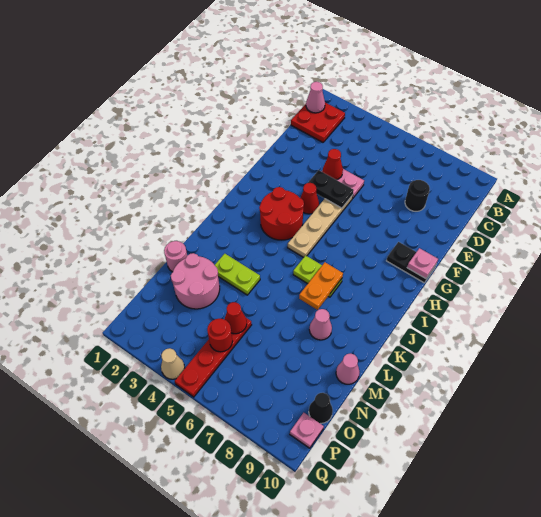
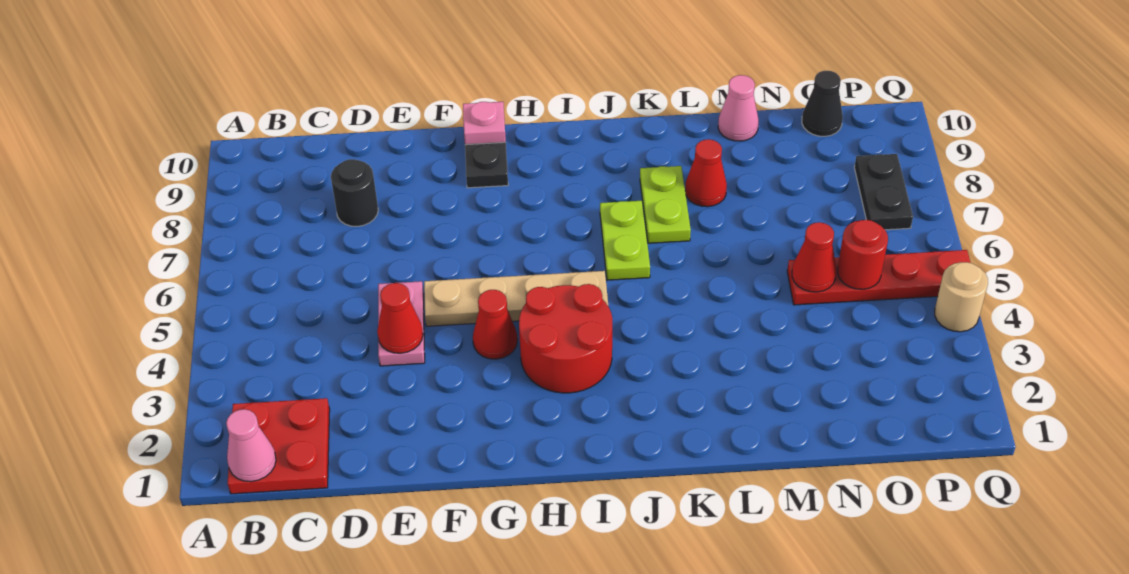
black 1x2 plate [308,170,354,208] -> black 1x2 plate moved to [854,154,913,230]
orange 1x2 plate [299,262,343,310] -> none
lime 1x2 plate [215,254,260,295] -> lime 1x2 plate moved to [640,166,691,243]
pink 1x1 cone [309,309,332,340] -> red 1x1 cone [685,139,727,207]
pink 1x1 round brick [164,241,187,272] -> none
pink 2x2 round brick [171,253,220,309] -> none
pink 1x1 plate [290,413,324,448] -> none
tan 1x1 cone [161,348,185,379] -> tan 1x1 round brick [935,262,988,332]

